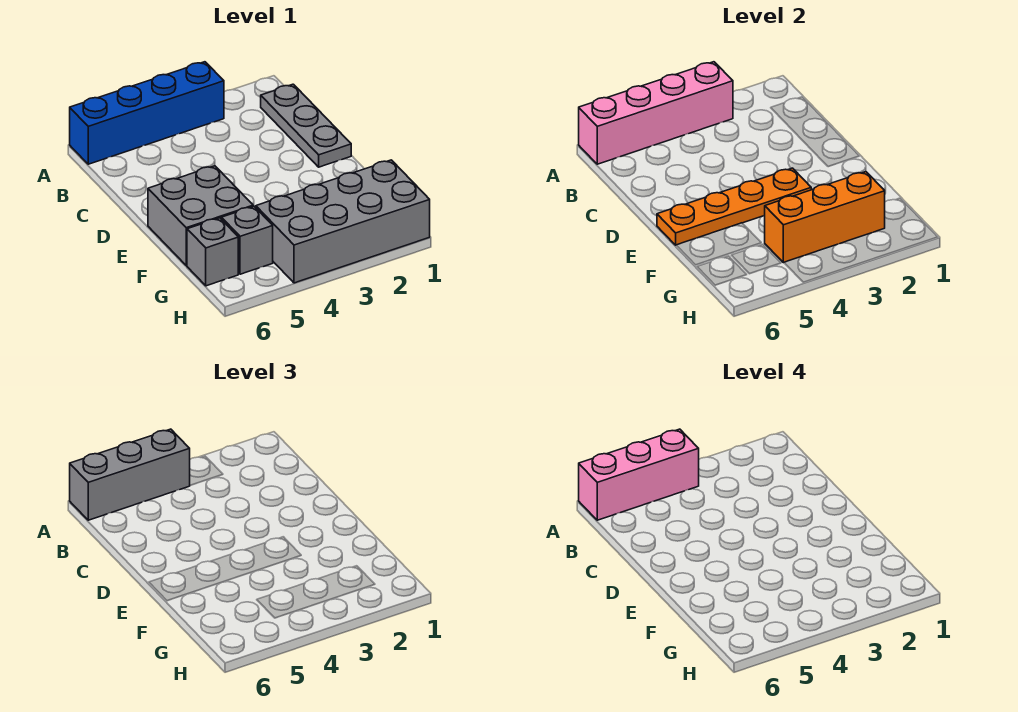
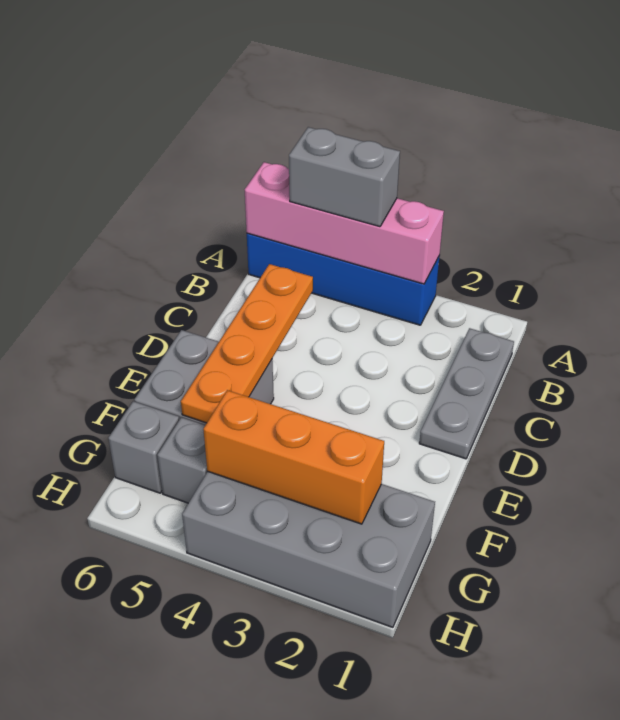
grey 1x3 brick [70,429,190,520] -> grey 1x2 brick [289,127,400,227]
pink 1x3 brick [579,429,699,520] -> none
orange 1x4 plate [657,168,811,245] -> orange 1x4 plate turned to [181,264,313,423]

